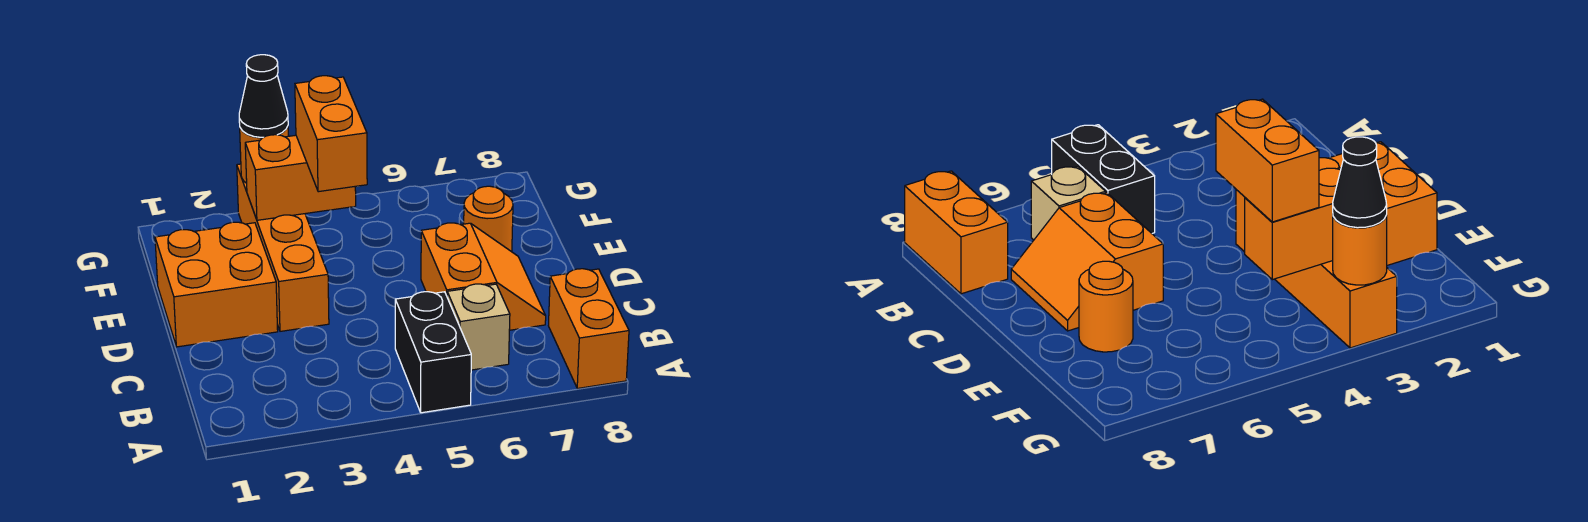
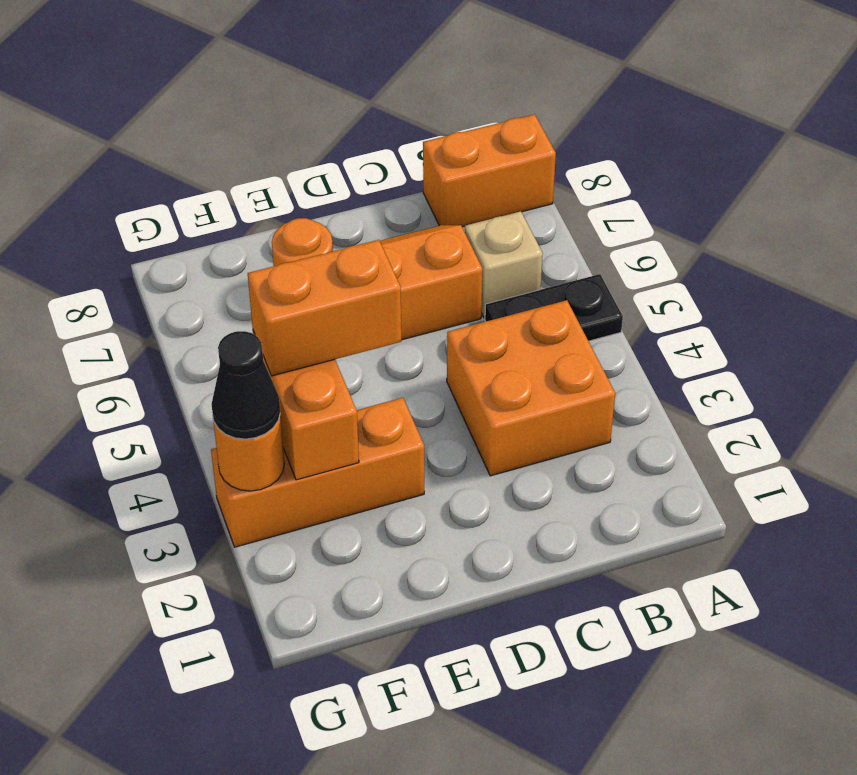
black 1x2 brick [395,292,471,413] -> black 1x2 plate [485,274,623,341]
orange 2x2 brick [155,222,278,347] -> orange 2x2 brick moved to [447,300,615,476]
orange 1x4 brick [237,164,329,331] -> orange 1x3 brick [211,398,424,547]

